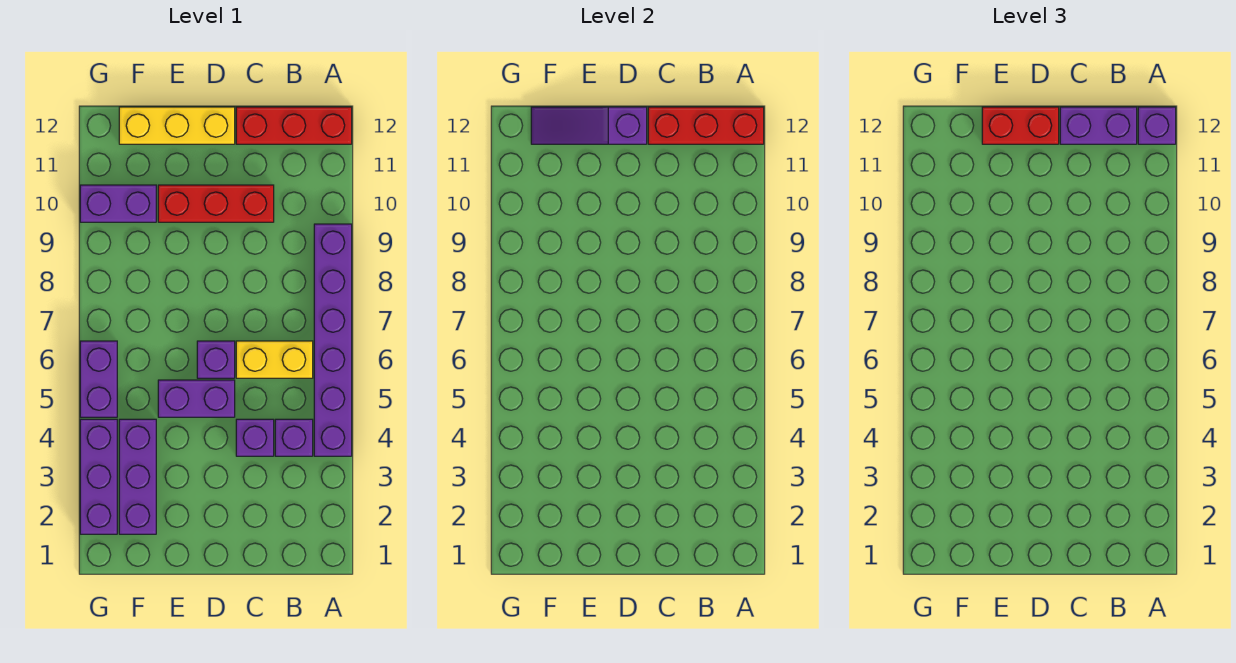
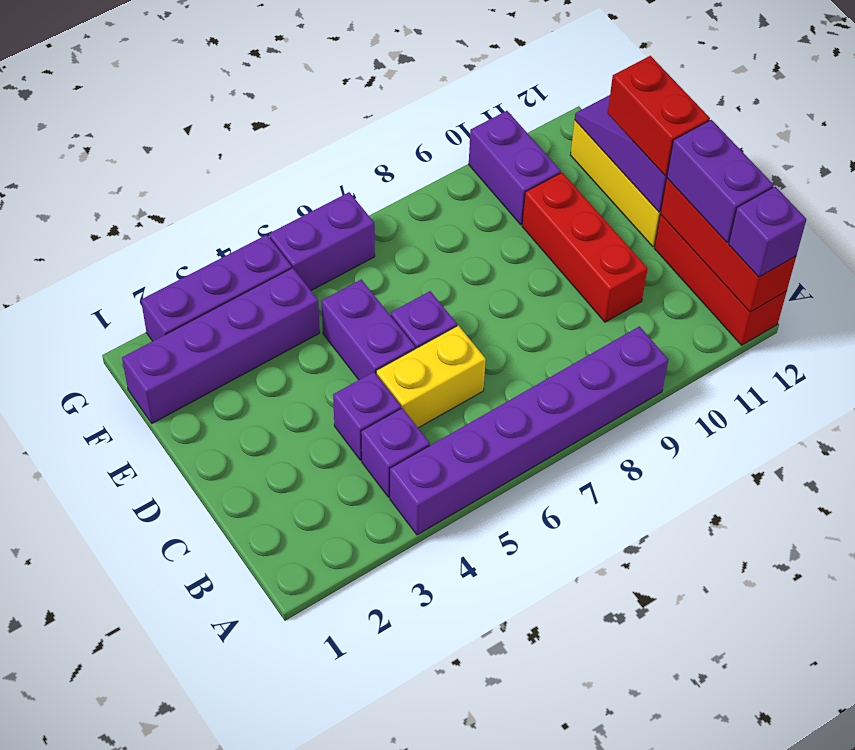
yellow 1x2 brick [236,341,313,378] -> yellow 1x2 brick turned to [376,325,486,428]
purple 1x3 brick [119,419,156,534] -> purple 1x4 brick [122,268,320,423]

